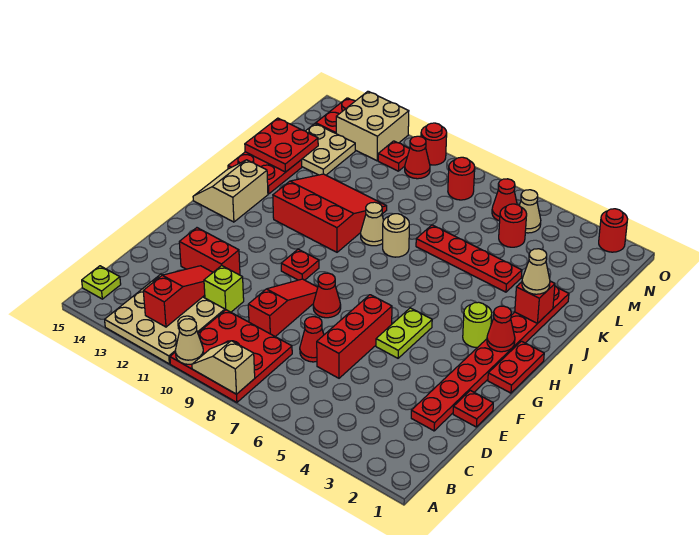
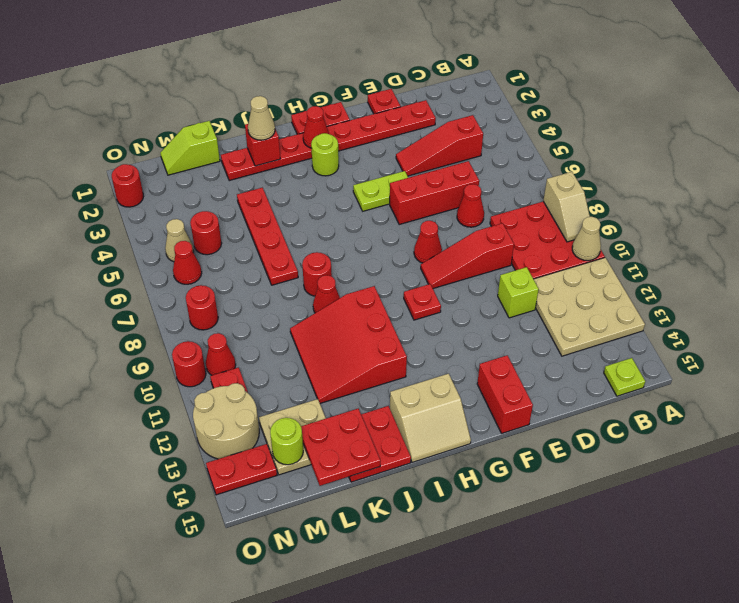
red 1x3 slope [143,266,213,327] -> red 1x3 slope moved to [396,115,483,176]
red 1x2 brick [179,228,240,275] -> red 1x2 brick moved to [477,355,533,433]
tan 1x1 round brick [383,214,409,257] -> red 1x1 round brick [302,252,332,296]
tan 1x1 cone [361,202,384,246] -> red 1x1 cone [313,275,340,313]
none -> lime 1x2 slope [160,121,220,175]
none -> lime 1x1 round brick [270,418,303,465]
tan 2x2 brick [336,91,409,161] -> tan 2x2 round brick [193,383,259,459]

